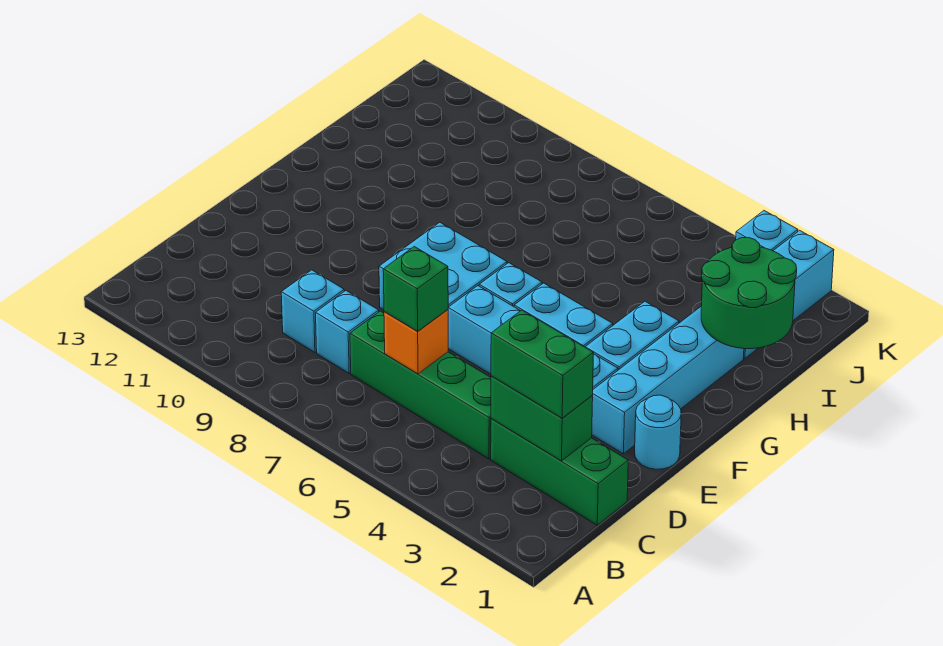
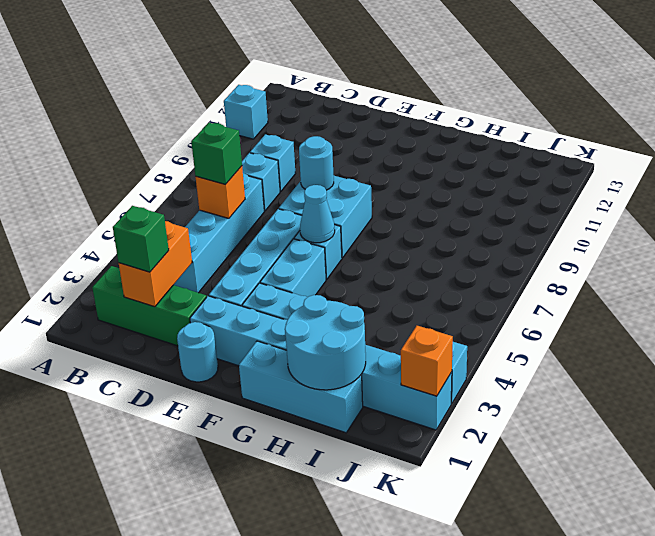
none -> cyan 1x1 brick [224,85,268,139]
green 1x3 brick [491,419,628,525] -> green 1x3 brick turned to [92,266,206,346]
green 1x2 brick [491,376,593,461] -> orange 1x2 brick [119,221,192,307]
green 1x2 brick [491,310,593,418] -> green 1x1 brick [113,206,169,272]
green 1x4 brick [350,311,491,459] -> cyan 1x4 brick [174,173,264,293]
none -> cyan 1x1 round brick [299,136,334,190]
none -> cyan 1x1 cone [300,185,335,243]
none -> cyan 1x3 brick [239,341,363,433]
green 2x2 round brick [701,237,797,349] -> cyan 2x2 round brick [285,295,366,390]
none -> orange 1x1 brick [401,326,453,396]

